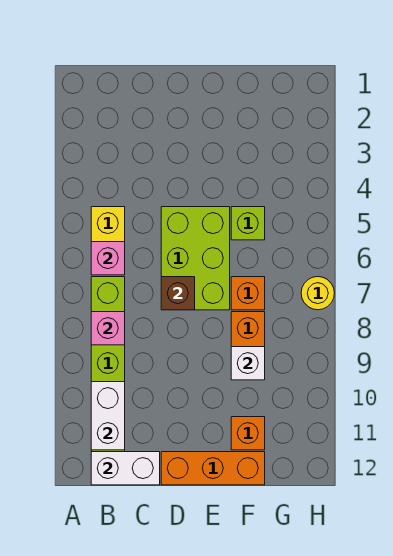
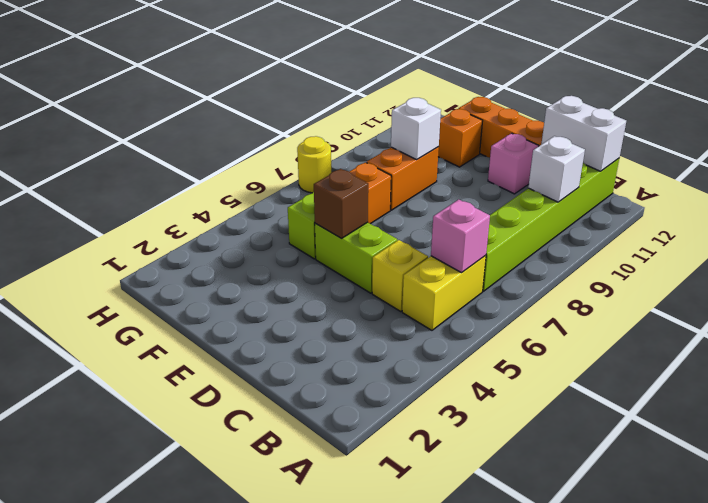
pink 1x1 brick [91,312,125,345] -> pink 1x1 brick moved to [488,133,539,194]
white 1x2 brick [91,382,125,450] -> white 1x1 brick [528,136,585,202]
none -> yellow 1x1 brick [372,240,428,311]
lime 2x3 brick [161,207,230,310] -> lime 1x2 brick [315,222,397,293]
brown 1x1 brick [161,277,195,310] -> brown 1x1 brick moved to [314,169,368,238]

